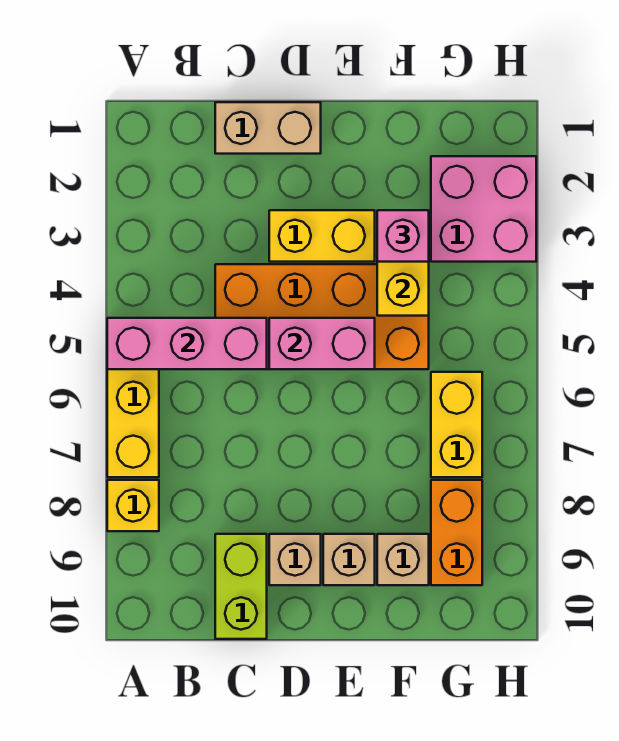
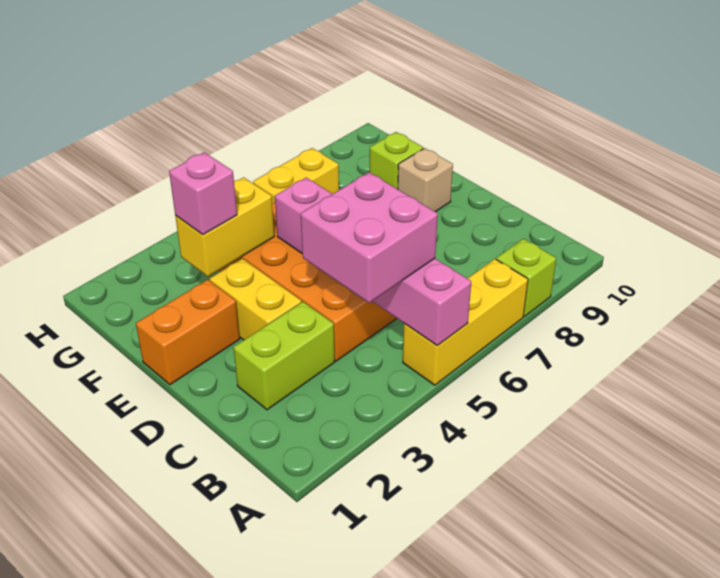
yellow 1x1 brick [107,480,159,531] -> lime 1x1 brick [496,239,556,317]
tan 1x2 brick [215,102,321,154] -> none
lime 1x2 brick [215,534,267,639] -> lime 1x2 brick moved to [233,302,335,410]
tan 1x1 brick [269,534,321,585] -> none
tan 1x1 brick [377,534,429,585] -> lime 1x1 brick [370,132,423,189]
pink 2x2 brick [431,156,536,262] -> pink 2x2 brick moved to [301,172,438,303]
orange 1x2 brick [431,480,482,585] -> orange 1x2 brick moved to [136,279,240,385]

